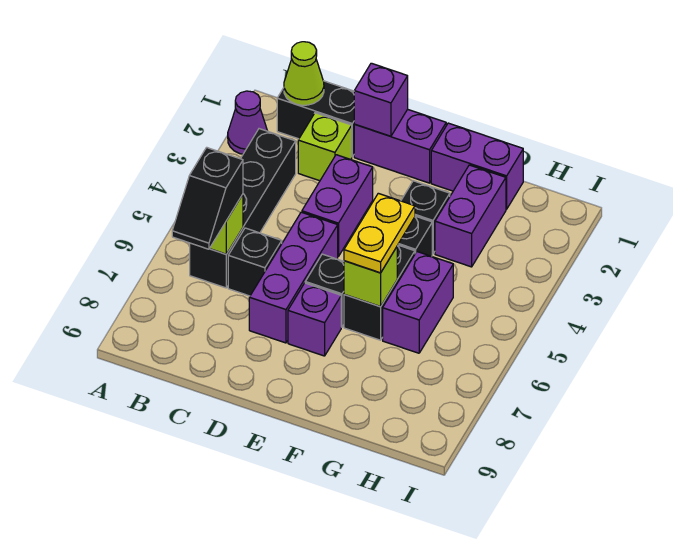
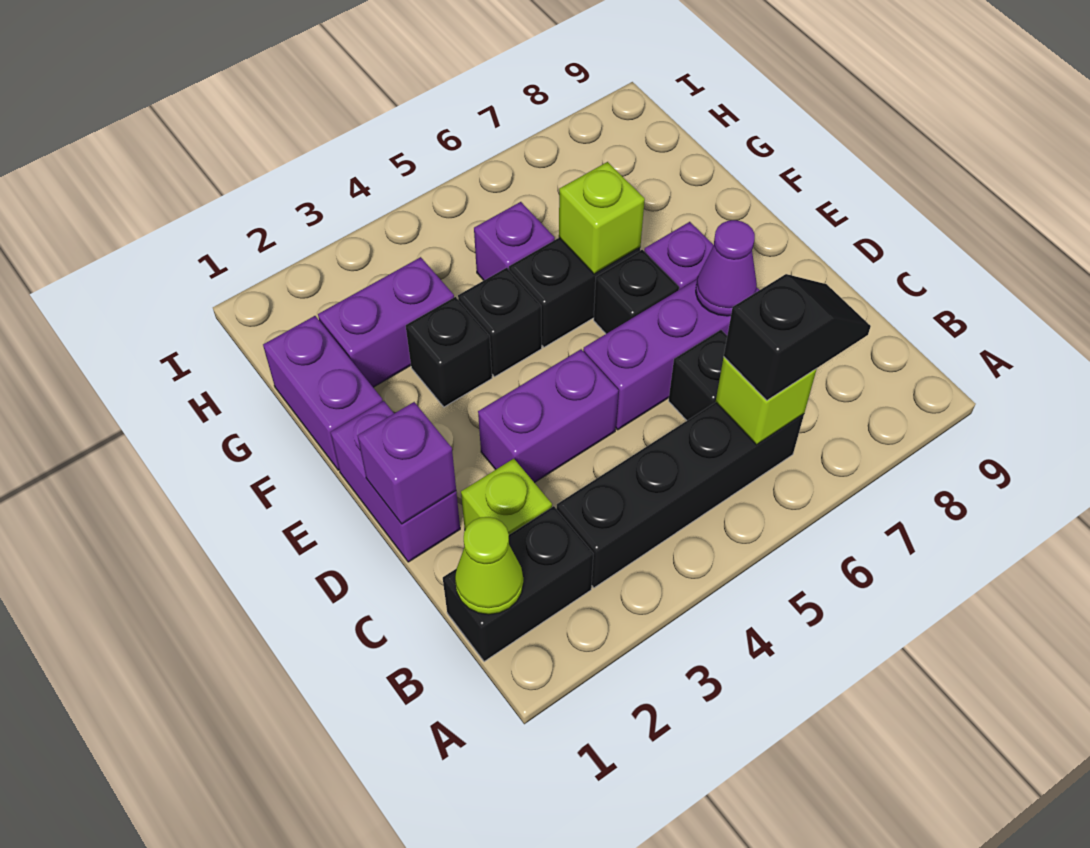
purple 1x1 cone [228,91,267,154] -> purple 1x1 cone moved to [696,220,757,316]
black 1x2 brick [277,81,354,157] -> black 1x2 brick turned to [443,506,594,662]
yellow 1x2 plate [344,193,415,273] -> none
purple 1x2 brick [383,252,453,353] -> purple 1x1 brick [474,202,555,280]

